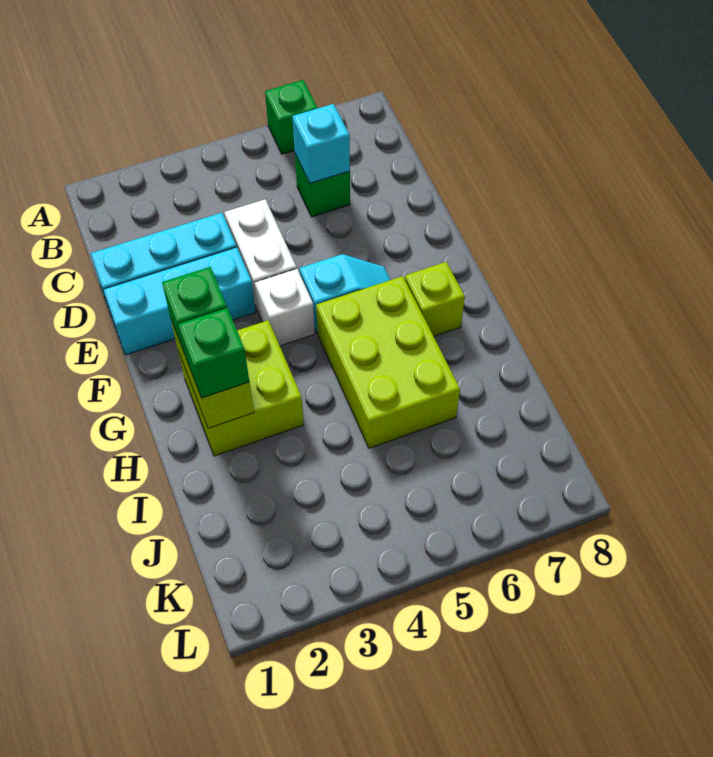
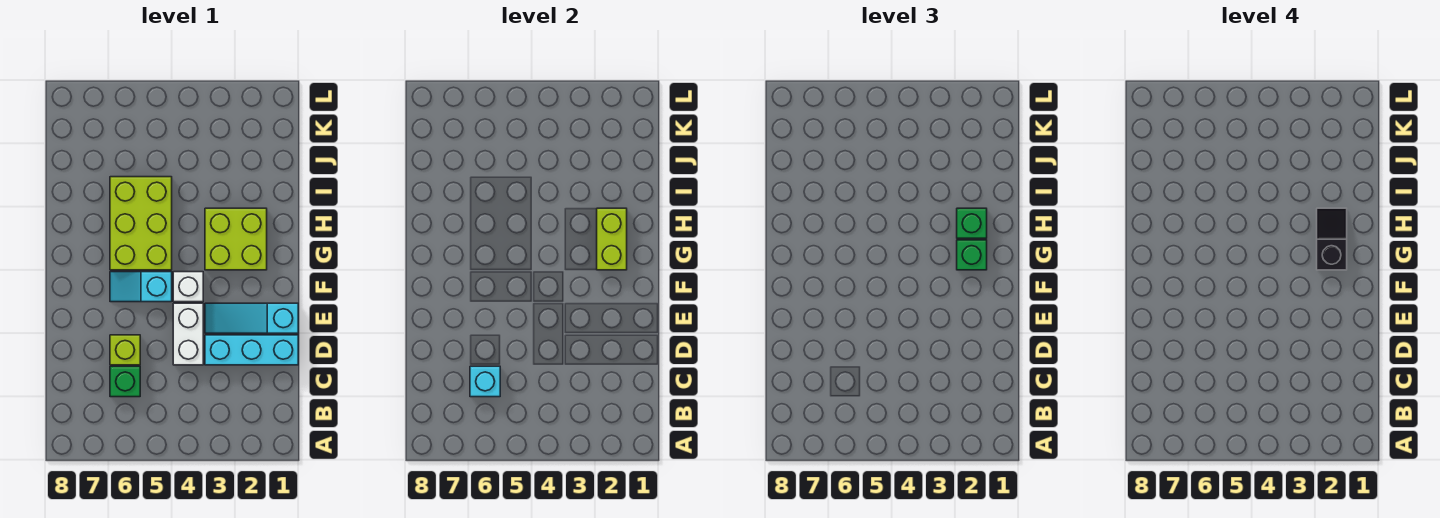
green 1x1 brick [265,80,318,154] -> none
cyan 1x3 brick [103,247,256,355] -> cyan 1x3 slope [205,303,298,333]
none -> black 1x2 slope [1317,208,1347,270]
lime 1x1 brick [405,262,465,336] -> lime 1x1 brick moved to [110,335,140,365]

